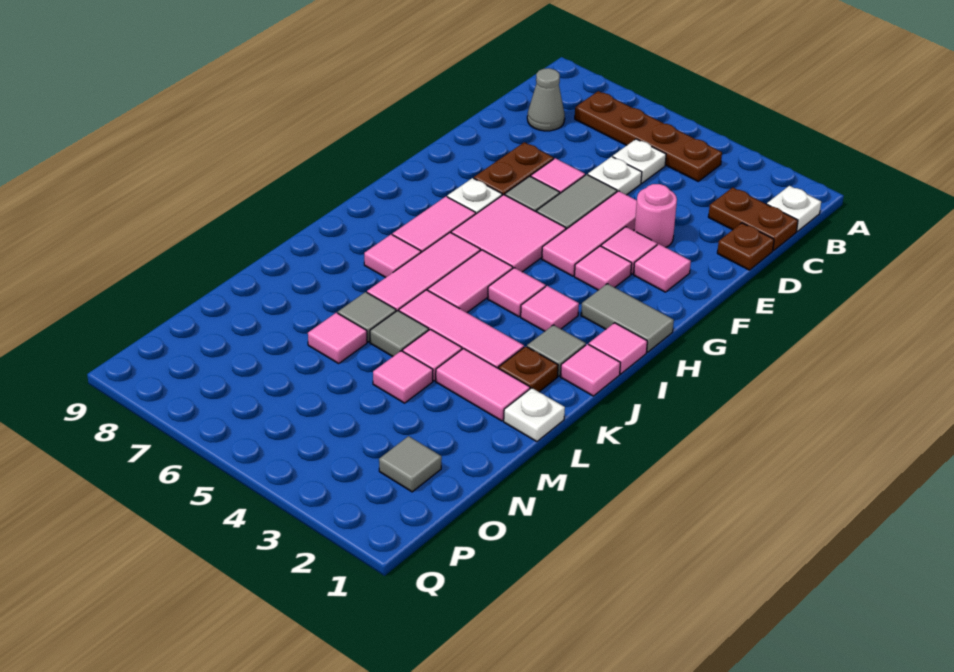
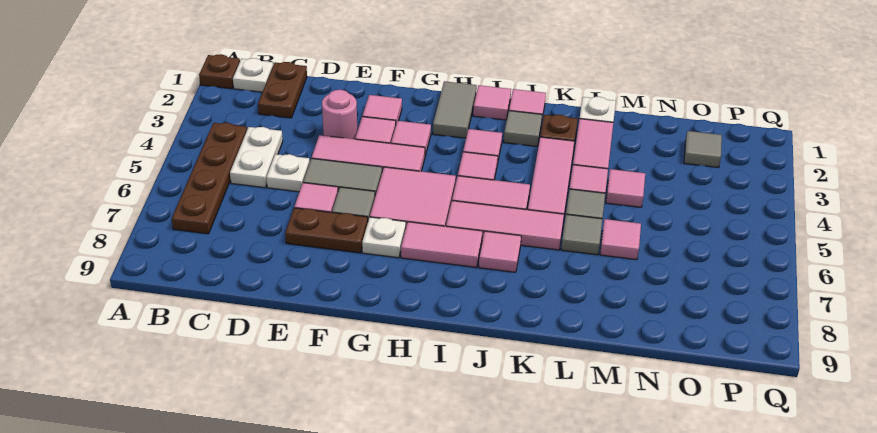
white 1x1 plate [613,139,666,183] -> white 1x2 plate [230,127,283,188]
grey 1x1 cone [527,68,565,131] -> none
brown 1x1 plate [717,223,774,270] -> brown 1x1 plate moved to [199,54,240,89]

